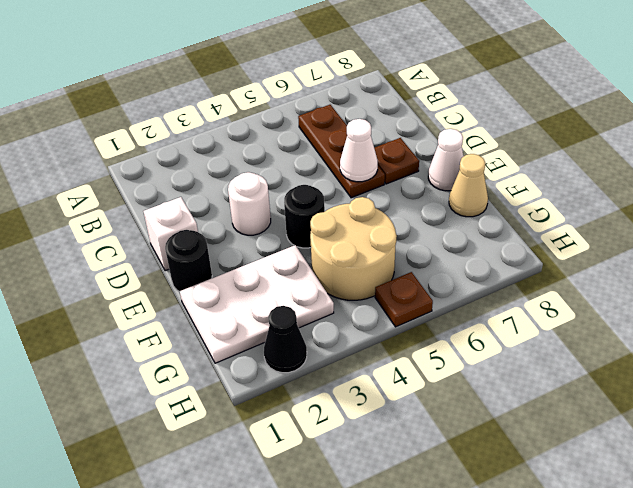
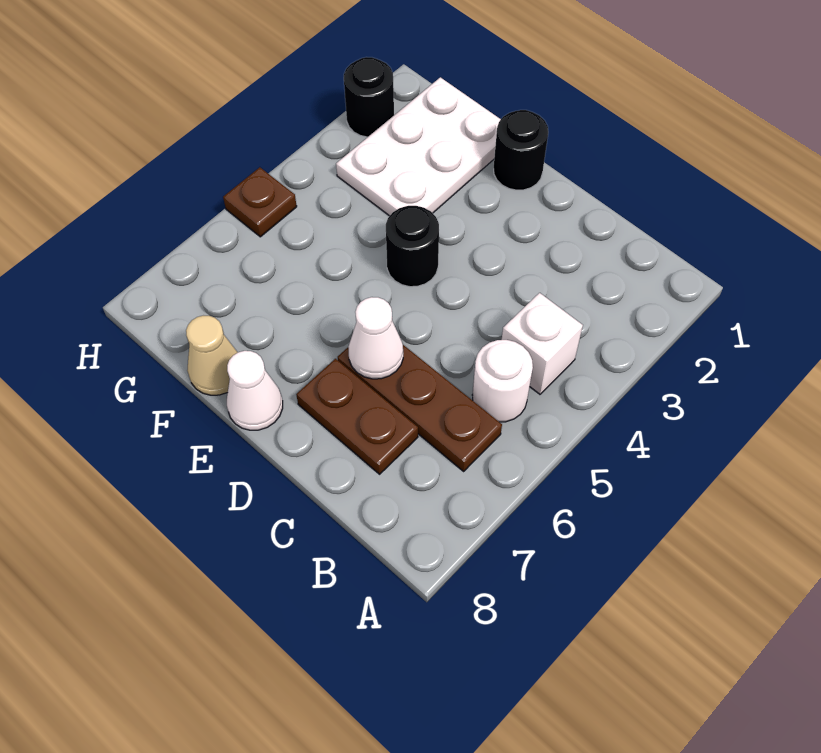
white 1x1 brick [144,197,198,271] -> white 1x1 brick moved to [502,293,583,394]
white 1x1 round brick [228,172,271,235] -> white 1x1 round brick moved to [472,340,533,422]
brown 1x1 plate [374,138,419,184] -> brown 1x2 plate [296,359,418,474]
tan 2x2 round brick [310,197,397,300] -> none
black 1x1 cone [264,306,307,373] -> black 1x1 round brick [344,57,394,137]

